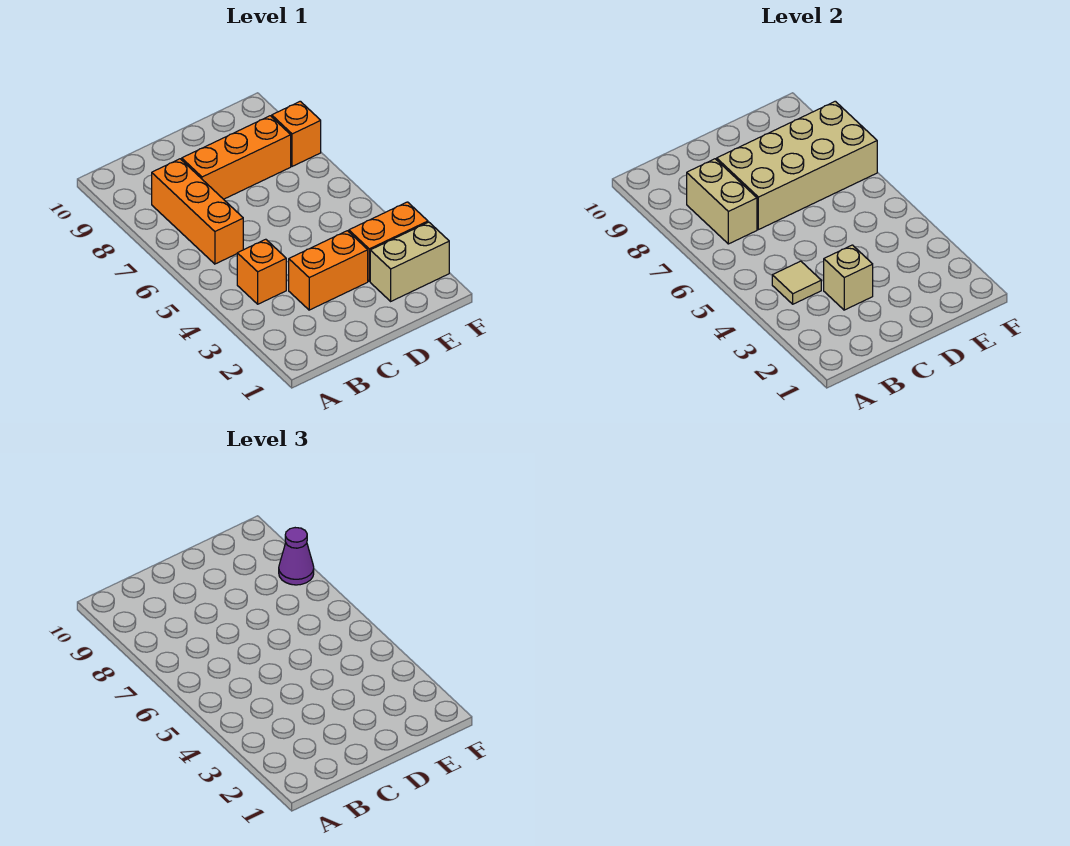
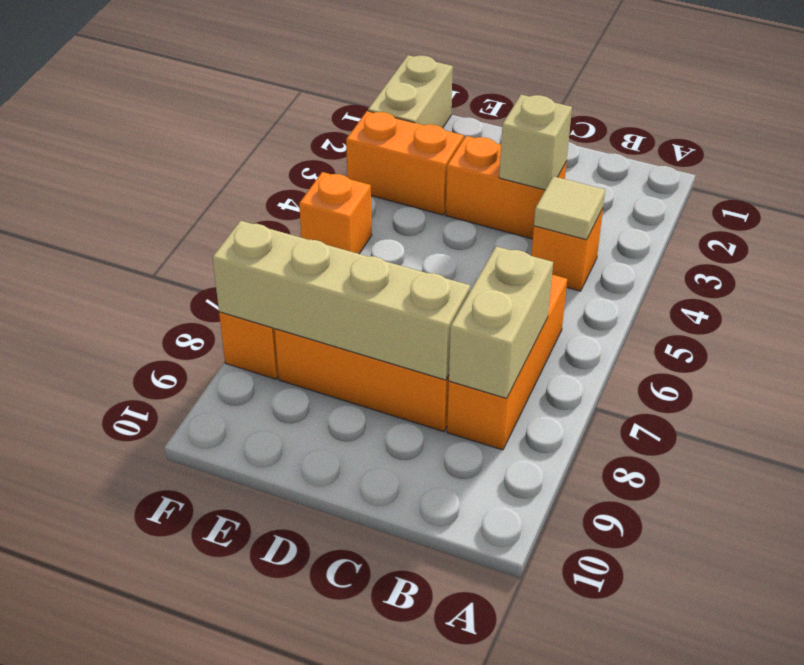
tan 2x4 brick [717,101,877,230] -> tan 1x4 brick [212,221,470,380]
tan 1x2 brick [370,222,449,301] -> tan 1x2 brick turned to [368,55,453,128]
none -> orange 1x1 brick [299,172,372,254]
purple 1x1 cone [279,528,314,585] -> none

